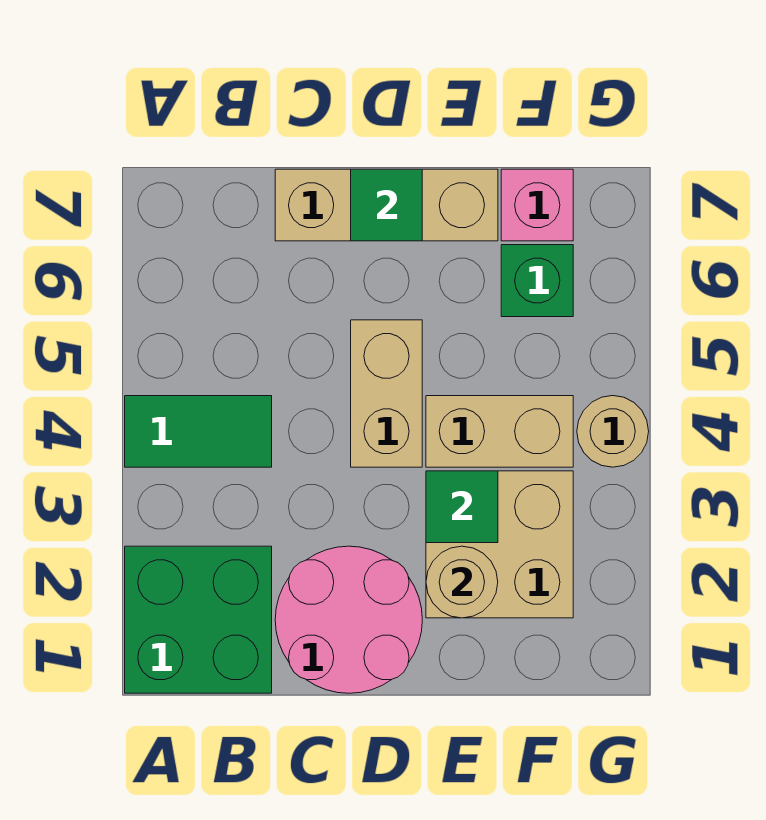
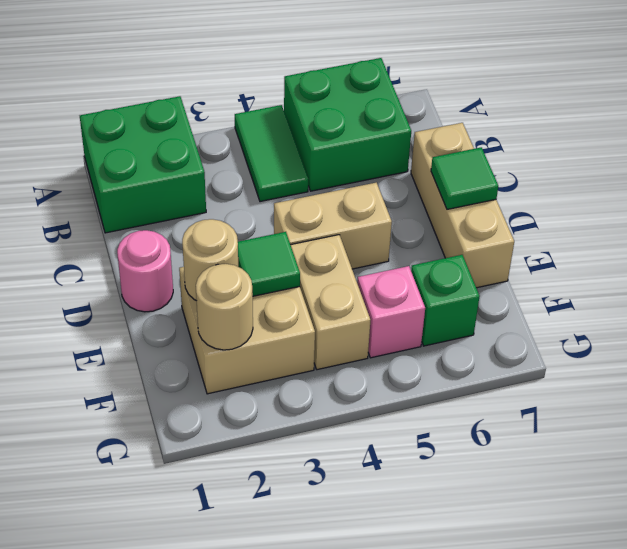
none -> green 2x2 brick [284,58,411,191]
pink 2x2 round brick [275,546,422,693] -> pink 1x1 round brick [117,230,173,312]
pink 1x1 brick [501,169,573,241] -> pink 1x1 brick moved to [357,266,425,358]
tan 1x1 round brick [577,396,649,467] -> tan 1x1 round brick moved to [196,264,253,350]

